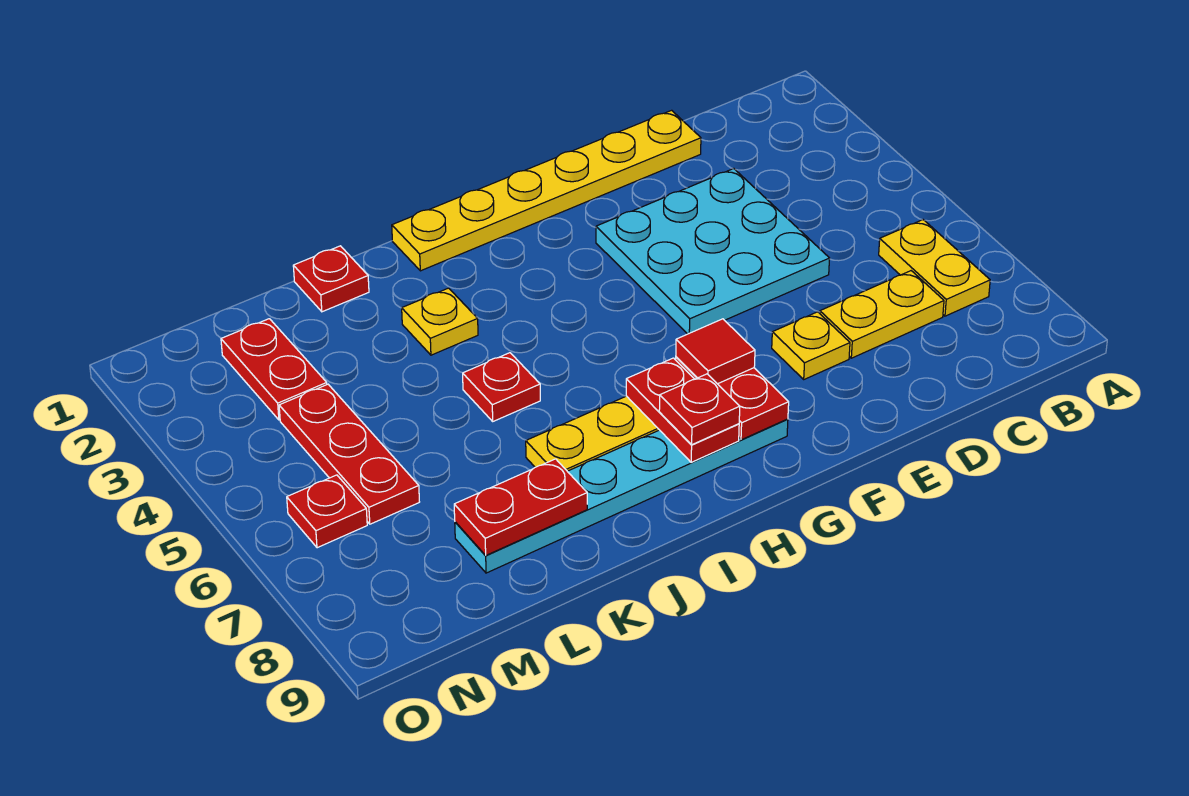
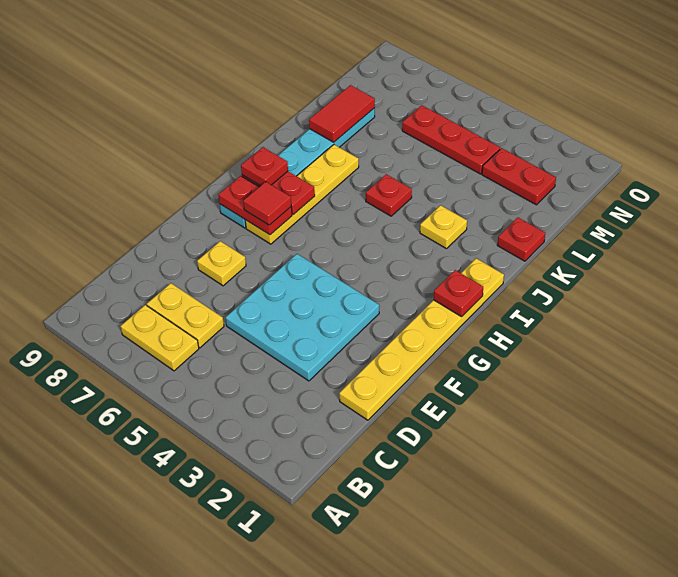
yellow 1x2 plate [820,271,944,358] -> yellow 1x2 plate turned to [147,283,224,348]
red 1x2 plate [454,459,587,555] -> red 1x2 tile [309,85,375,142]
red 1x1 plate [287,475,367,548] -> red 1x1 plate moved to [434,270,483,317]

